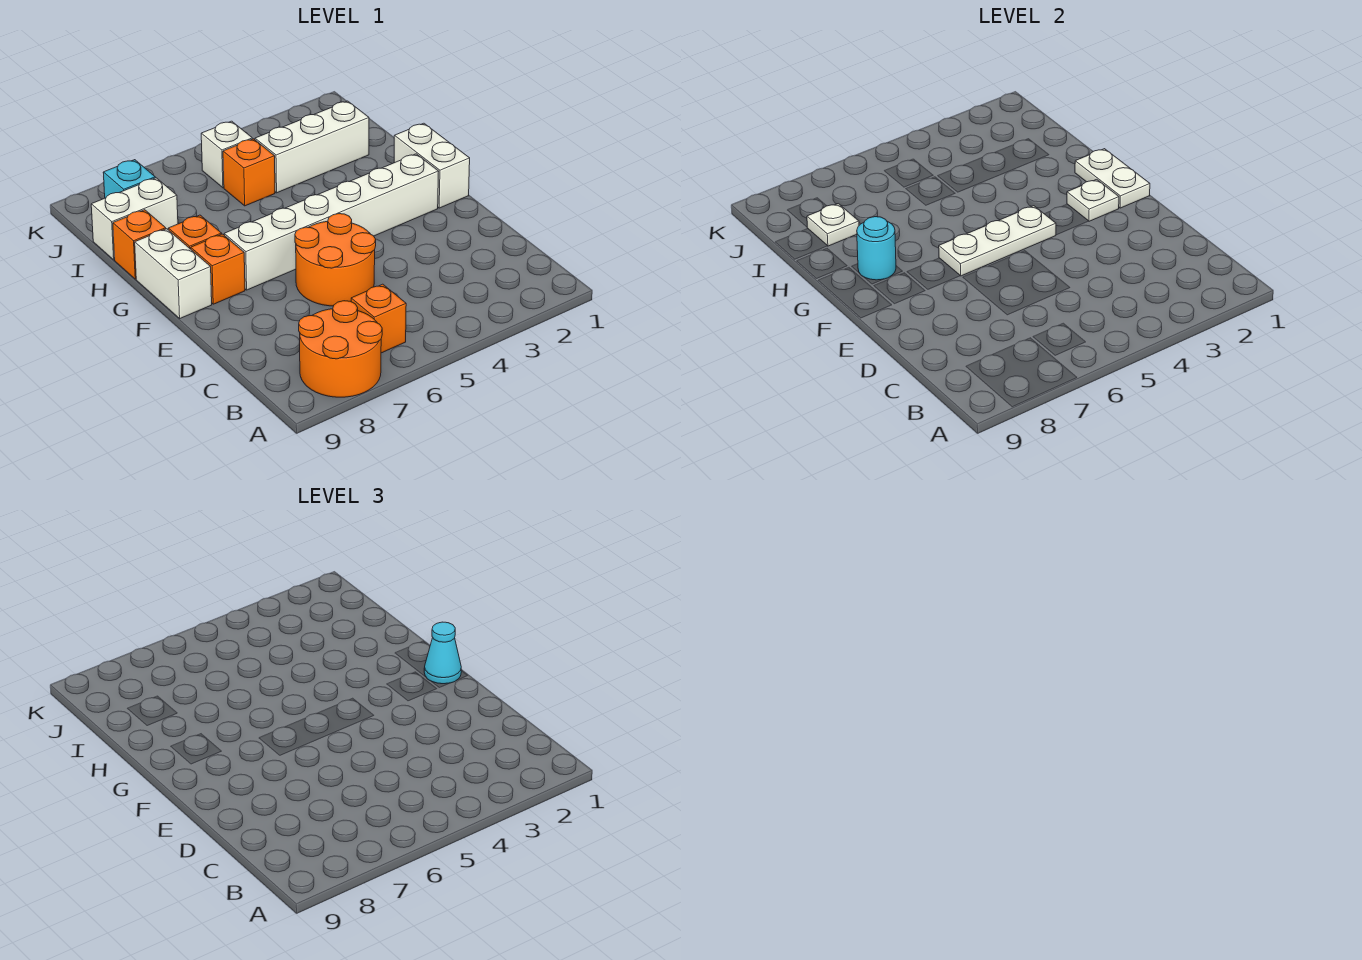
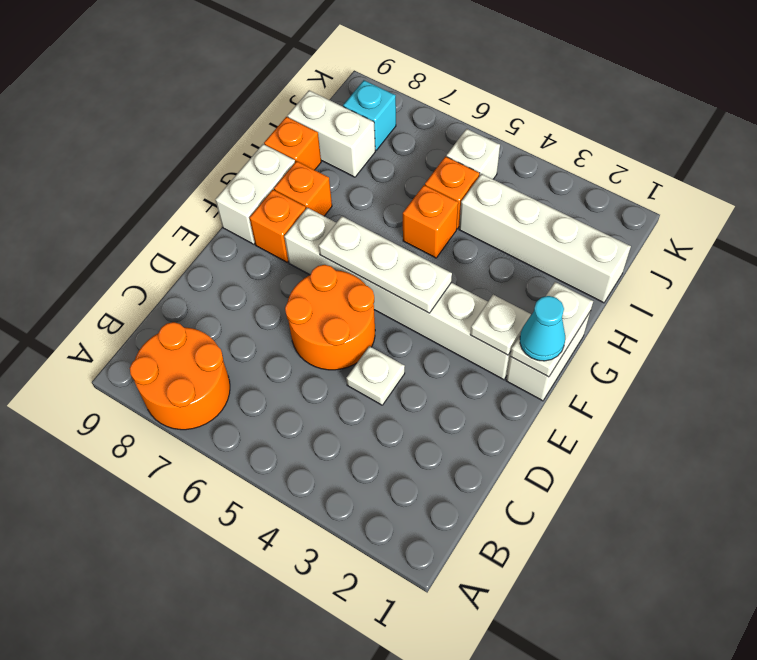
orange 1x1 brick [351,284,406,353] -> orange 1x1 brick moved to [403,185,458,258]
cyan 1x1 round brick [857,217,896,280] -> none
white 1x3 brick [255,101,369,193] -> white 1x4 brick [459,174,631,303]
white 1x1 plate [807,204,859,246] -> white 1x1 plate moved to [346,346,405,405]

